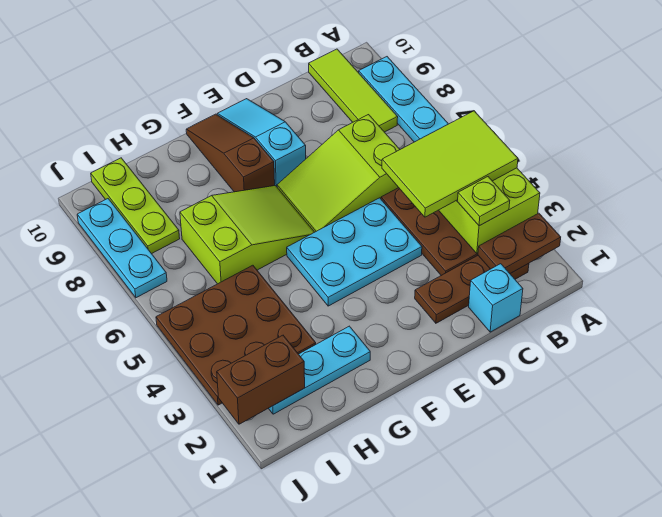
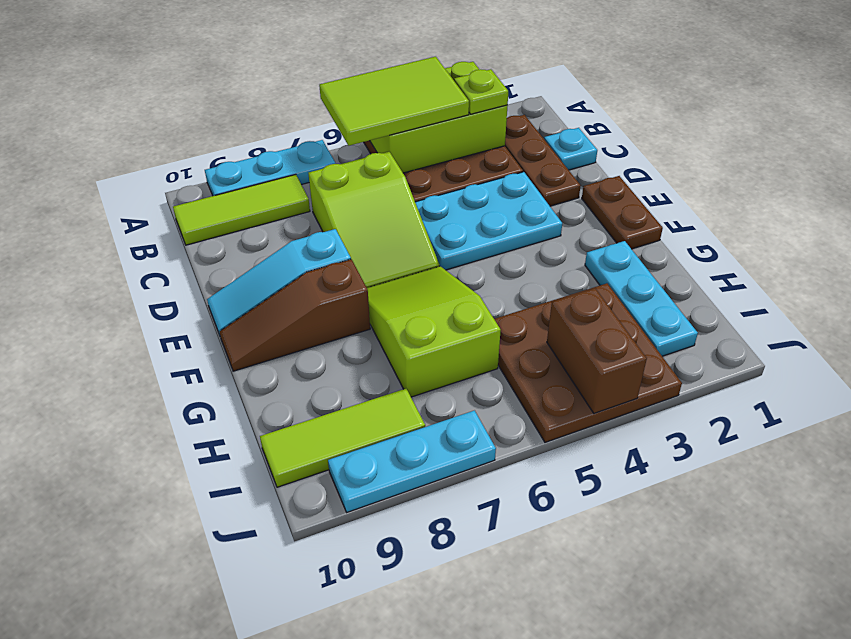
brown 1x2 plate [478,213,561,274] -> brown 1x2 plate moved to [582,176,663,249]
lime 2x3 tile [382,111,518,217] -> lime 2x3 tile turned to [319,57,469,146]
cyan 1x1 brick [469,264,523,332] -> cyan 1x1 plate [544,128,597,170]
cyan 2x3 plate [287,198,422,306] -> cyan 2x3 plate turned to [415,172,562,270]
brown 1x2 brick [217,335,305,424] -> brown 1x2 brick moved to [547,288,647,413]
lime 1x3 plate [91,158,180,254] -> lime 1x3 tile [260,389,425,487]

